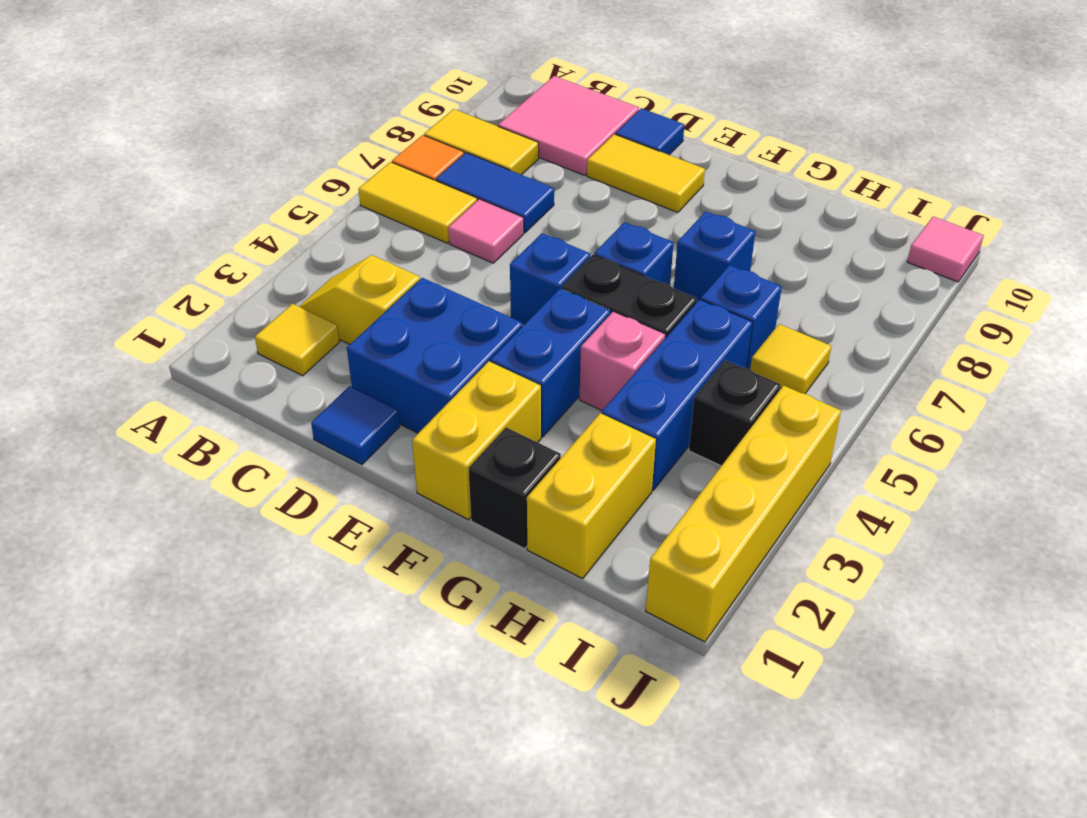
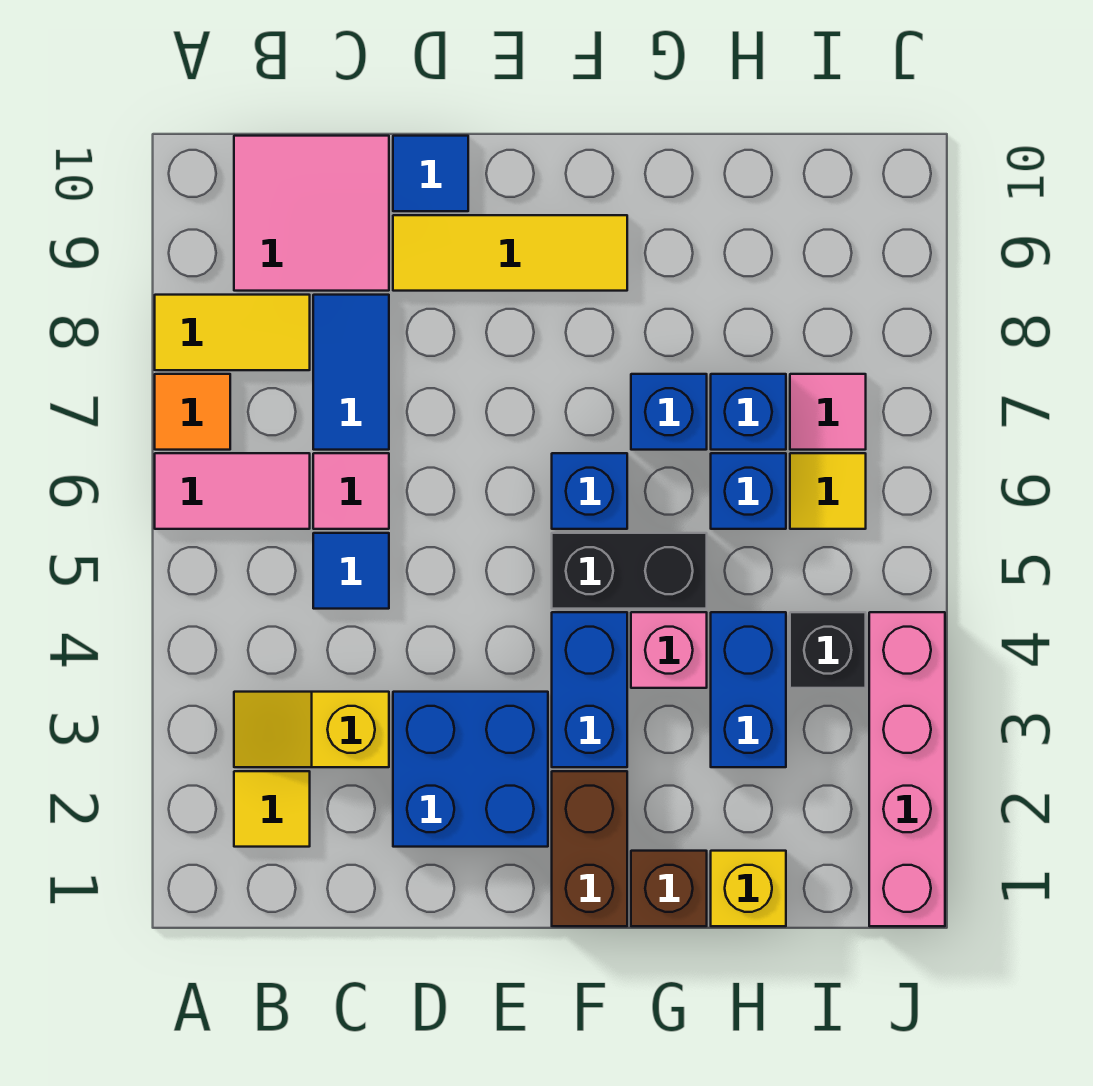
yellow 1x2 tile [359,162,477,243] -> pink 1x2 tile [155,453,310,529]
blue 1x2 tile [436,153,554,233] -> blue 1x2 tile turned to [313,295,389,450]
blue 1x1 tile [311,386,400,464] -> blue 1x1 tile moved to [313,533,389,609]
yellow 1x2 tile [587,134,705,213] -> yellow 1x3 tile [393,215,627,291]
blue 1x1 brick [510,233,590,324] -> blue 1x1 brick moved to [711,374,786,450]
yellow 1x2 brick [412,361,541,520] -> brown 1x2 brick [552,771,627,926]
black 1x1 brick [468,427,561,549] -> brown 1x1 brick [631,851,707,926]
yellow 1x2 brick [527,413,656,579] -> yellow 1x1 brick [711,851,786,926]
blue 1x3 brick [602,299,753,490] -> blue 1x2 brick [711,612,786,767]
yellow 1x4 brick [646,386,841,642] -> pink 1x4 brick [869,612,945,926]
pink 1x1 tile [907,217,984,282] -> pink 1x1 tile moved to [790,374,866,450]

